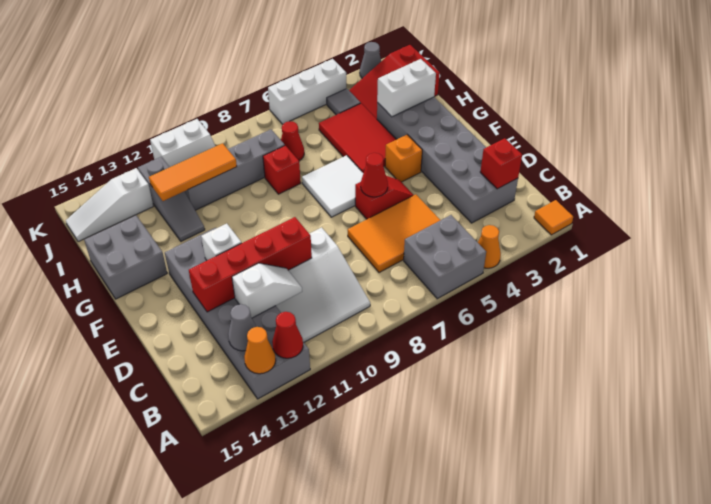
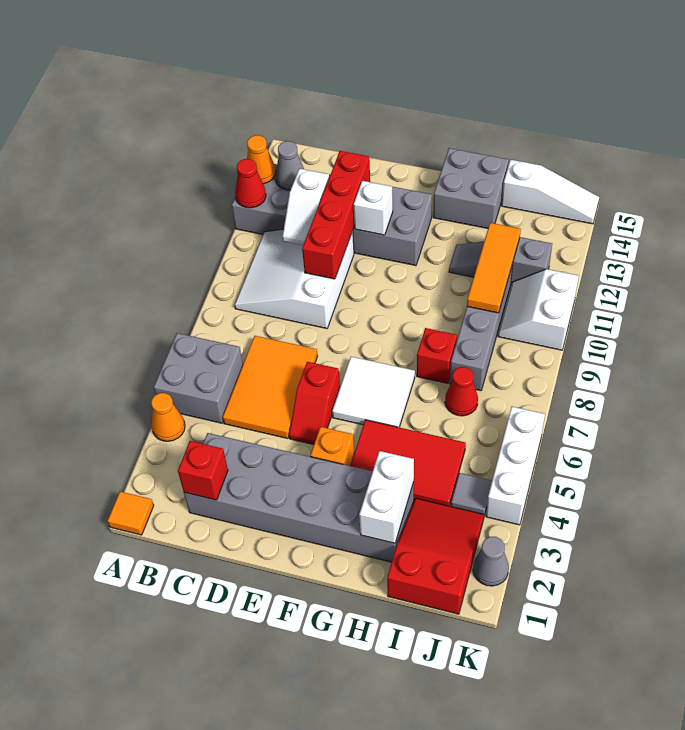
red 1x1 cone [361,153,388,197] -> none
white 1x3 slope [66,168,153,242] -> white 1x3 slope turned to [502,160,599,224]

